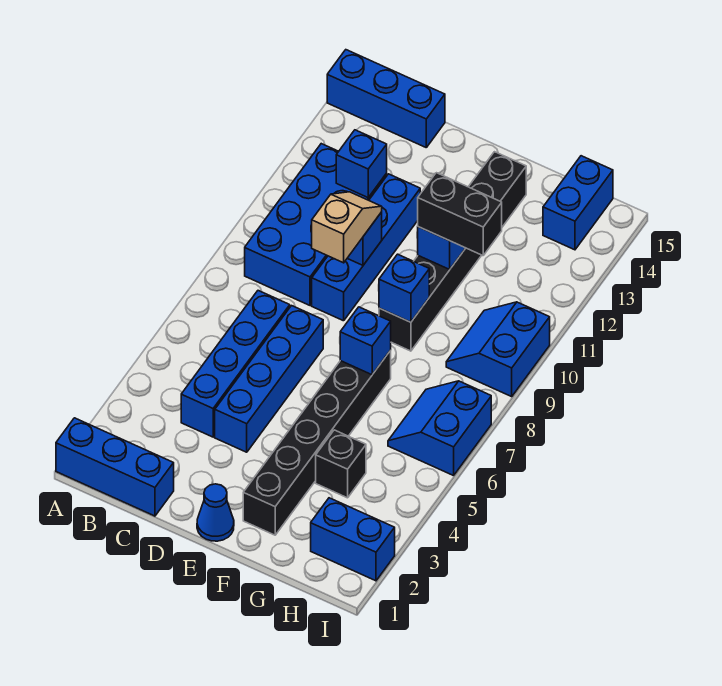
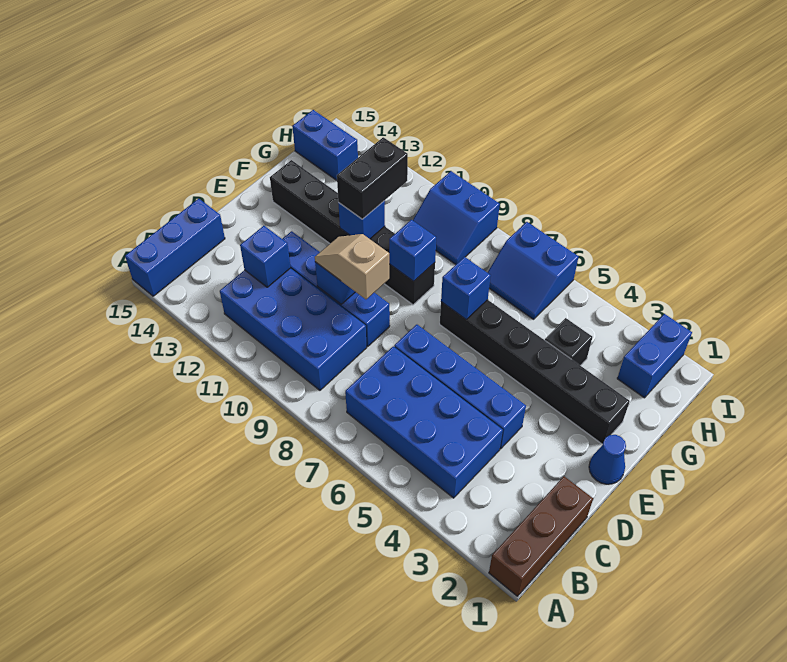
blue 1x3 brick [56,418,174,516] -> brown 1x3 brick [489,476,593,596]
blue 1x4 brick [181,291,290,437] -> blue 2x4 brick [345,346,503,498]

